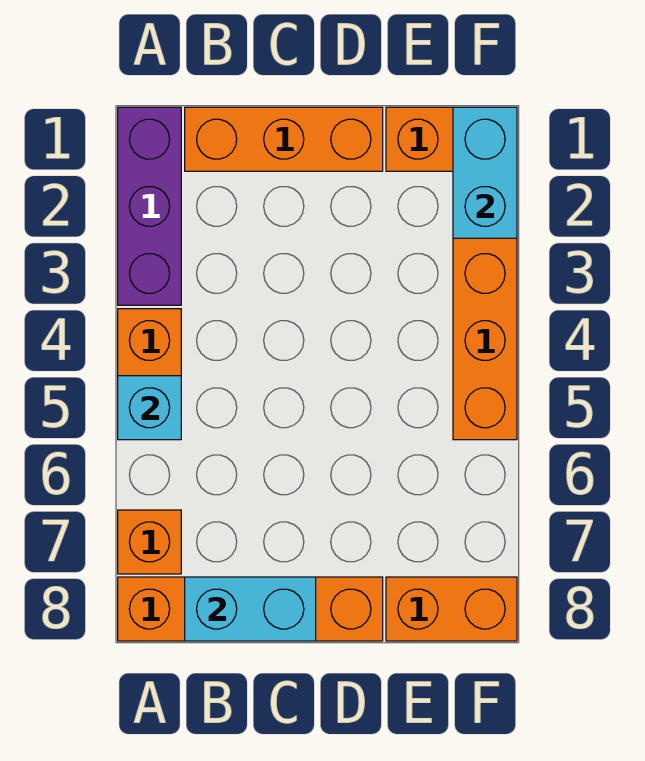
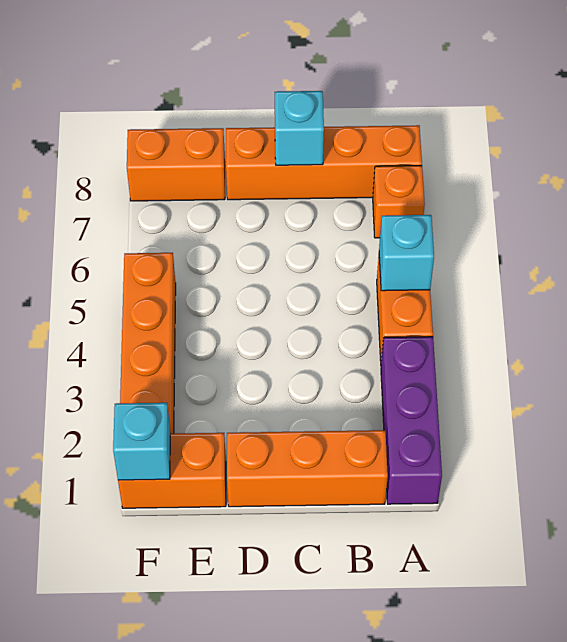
cyan 1x2 brick [185,577,316,641] -> cyan 1x1 brick [275,91,324,165]
cyan 1x2 brick [453,107,517,238] -> cyan 1x1 brick [113,403,171,480]

